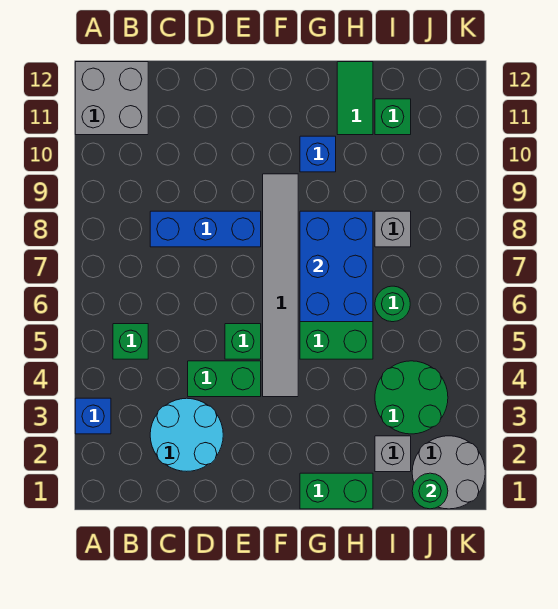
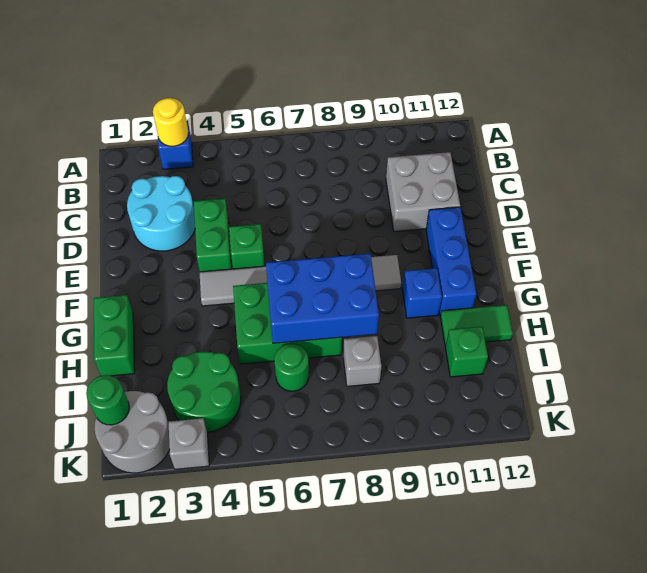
none -> yellow 1x1 round brick [153,98,188,146]
grey 2x2 brick [75,62,148,135] -> grey 2x2 brick moved to [386,152,460,231]
green 1x1 brick [113,324,148,359] -> none
blue 1x3 brick [150,211,261,247] -> blue 1x3 brick moved to [426,207,476,315]
grey 1x1 brick [375,436,411,472] -> grey 1x1 brick moved to [169,418,209,469]

